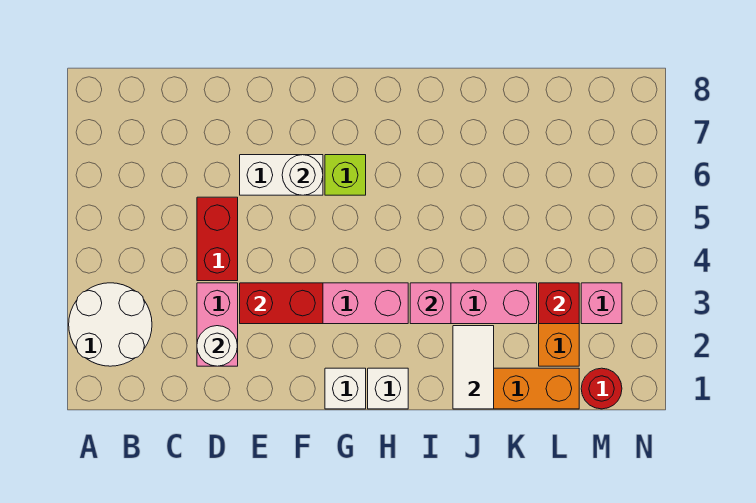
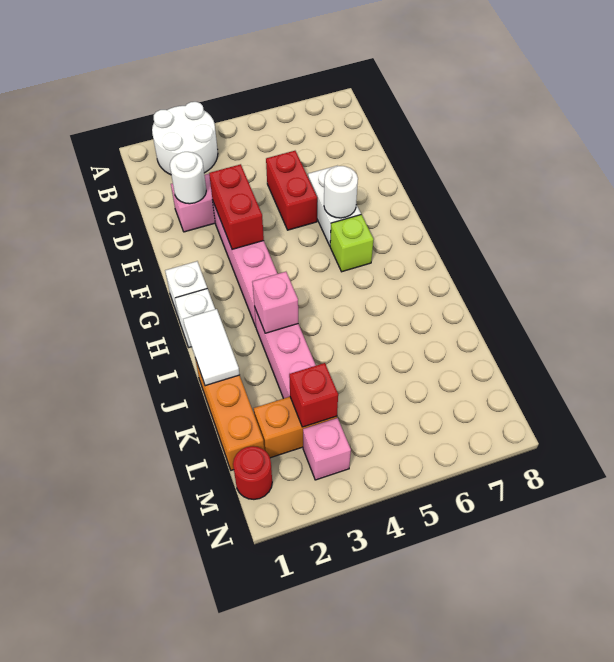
red 1x2 brick [197,197,238,281] -> red 1x2 brick turned to [266,151,317,230]
white 1x2 tile [453,326,494,409] -> white 1x2 tile turned to [183,309,240,386]

